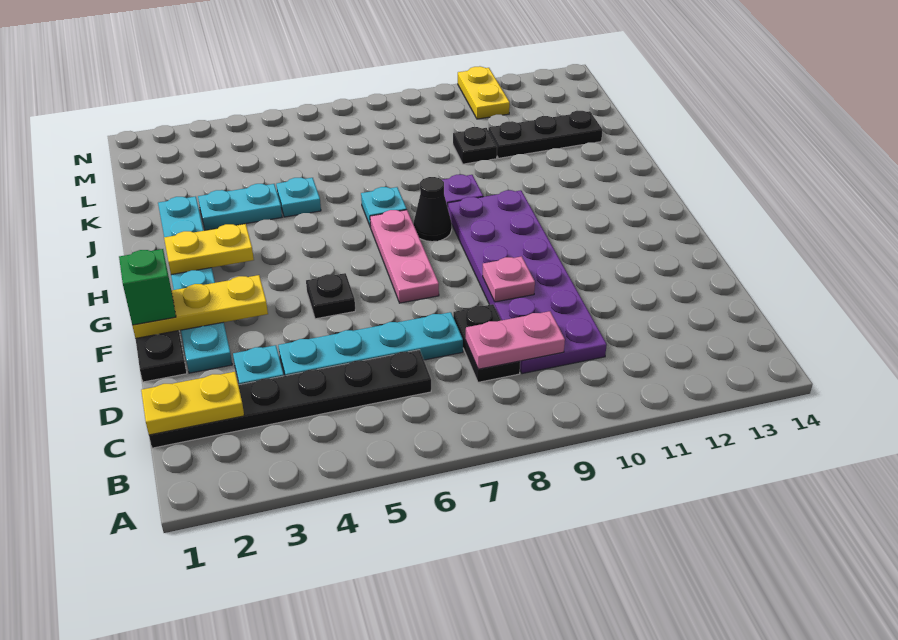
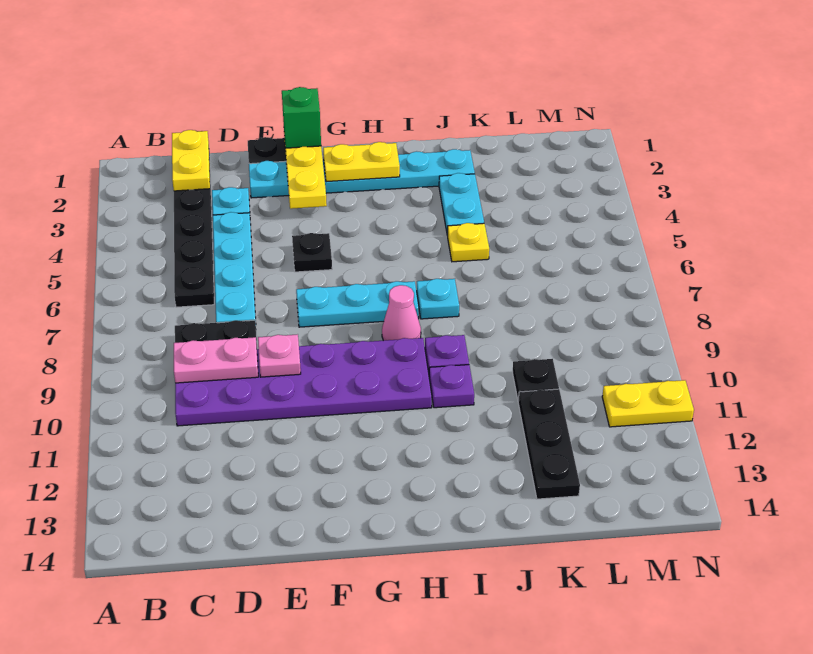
pink 1x2 plate [466,311,565,369] -> pink 1x2 plate turned to [174,337,258,383]
pink 1x3 plate [370,210,439,303] -> cyan 1x3 plate [296,281,419,327]
yellow 1x2 plate [164,224,254,275] -> yellow 1x2 plate turned to [323,142,400,182]
black 1x1 cone [413,177,452,242] -> pink 1x1 cone [382,285,421,341]
none -> purple 1x1 plate [429,365,474,408]
cyan 1x1 plate [276,177,321,217] -> yellow 1x1 plate [448,223,489,262]

